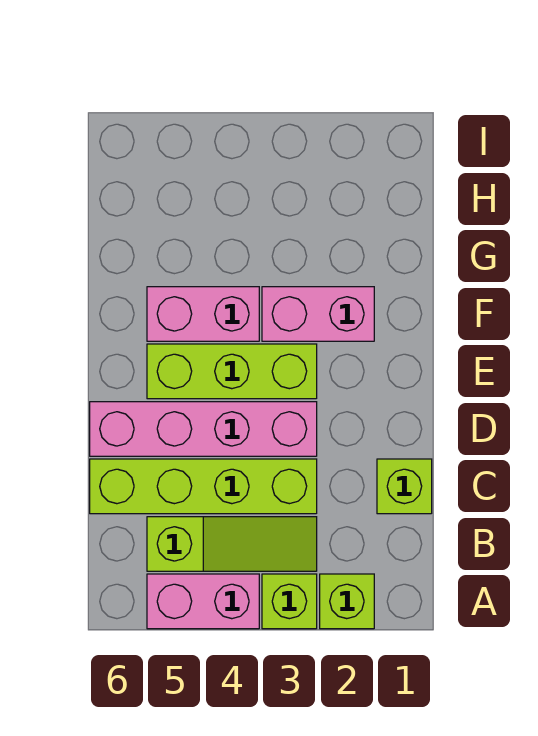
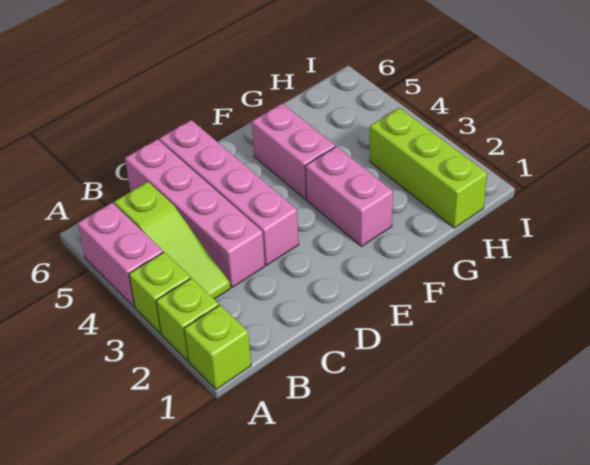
lime 1x1 brick [377,459,432,514] -> lime 1x1 brick moved to [184,305,251,389]
lime 1x4 brick [90,459,317,514] -> pink 1x4 brick [125,139,265,287]
lime 1x3 brick [147,344,317,399] -> lime 1x3 brick moved to [369,108,487,228]

